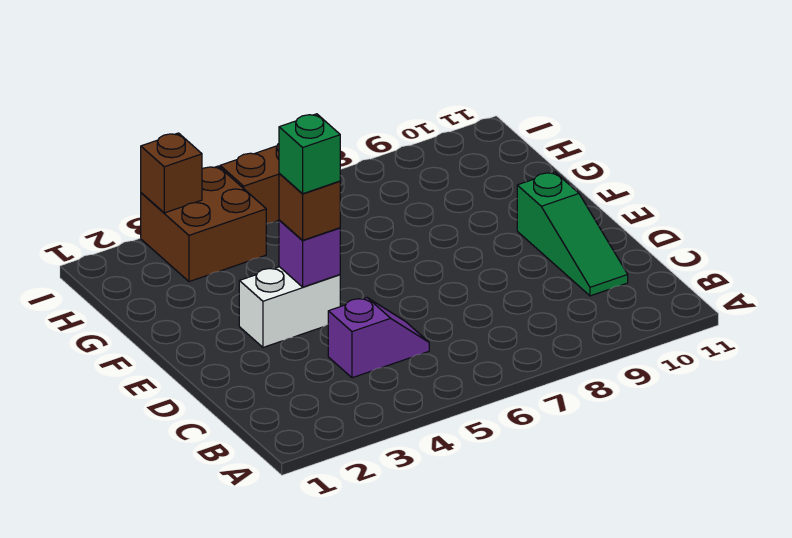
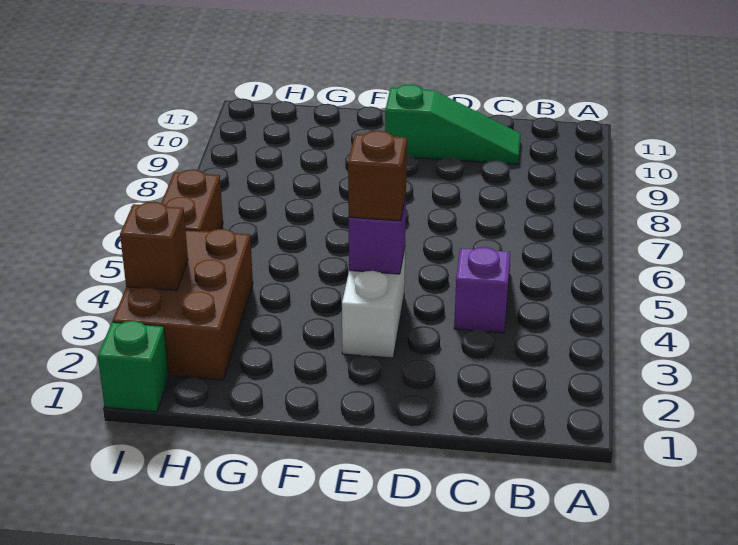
green 1x1 brick [279,114,340,194] -> green 1x1 brick moved to [98,321,169,412]
brown 2x2 brick [141,166,266,282] -> brown 2x3 brick [112,229,253,380]

